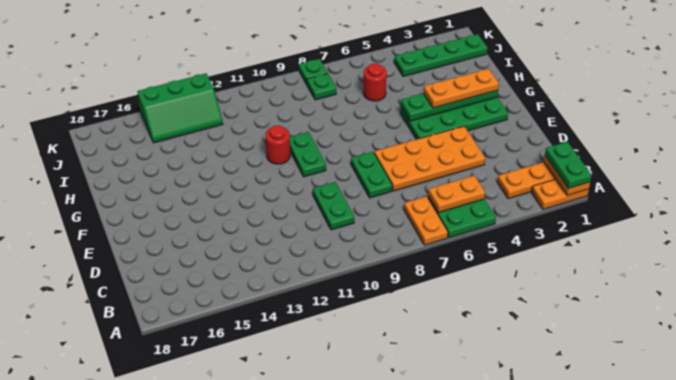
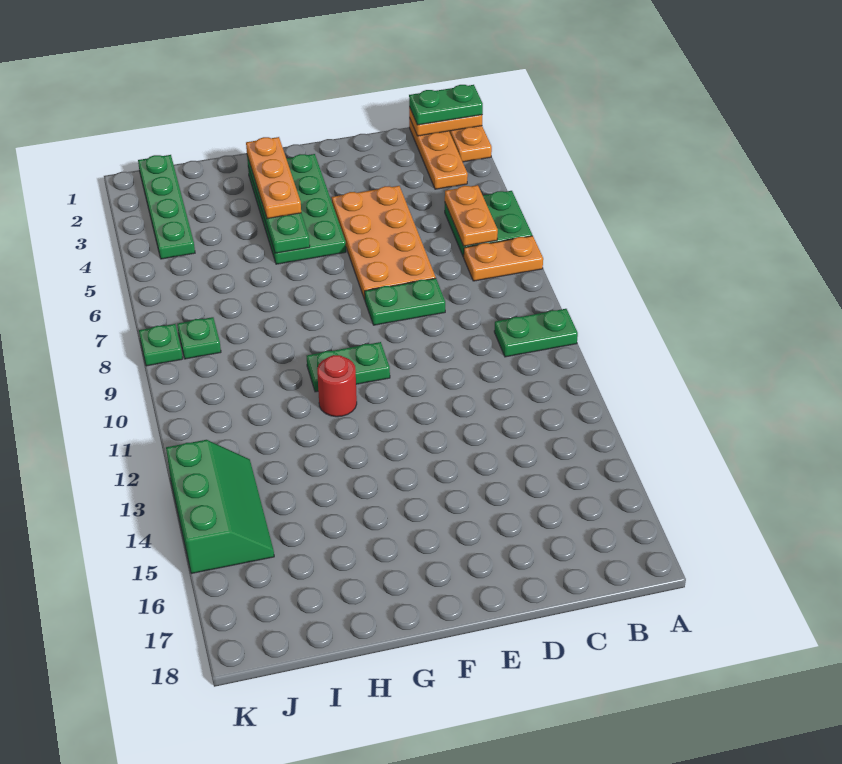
green 1x2 plate [313,182,354,230] -> green 1x2 plate moved to [494,309,578,357]
red 1x1 round brick [363,64,387,101] -> none

